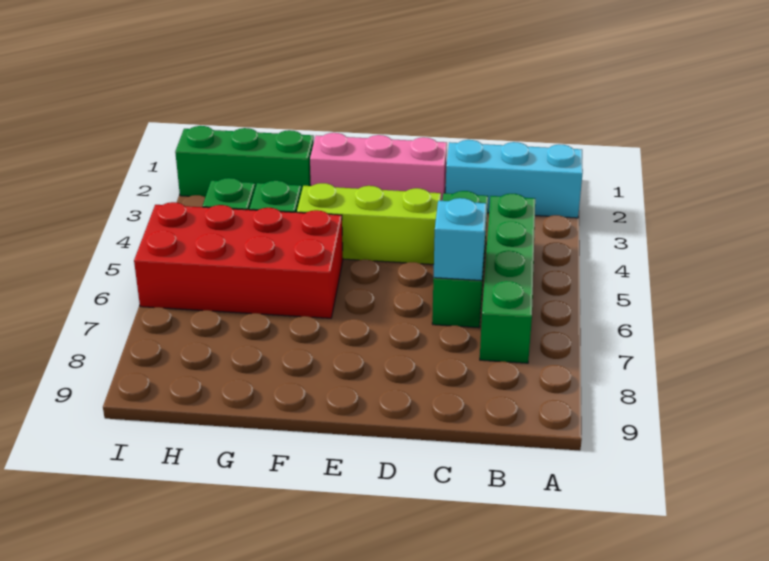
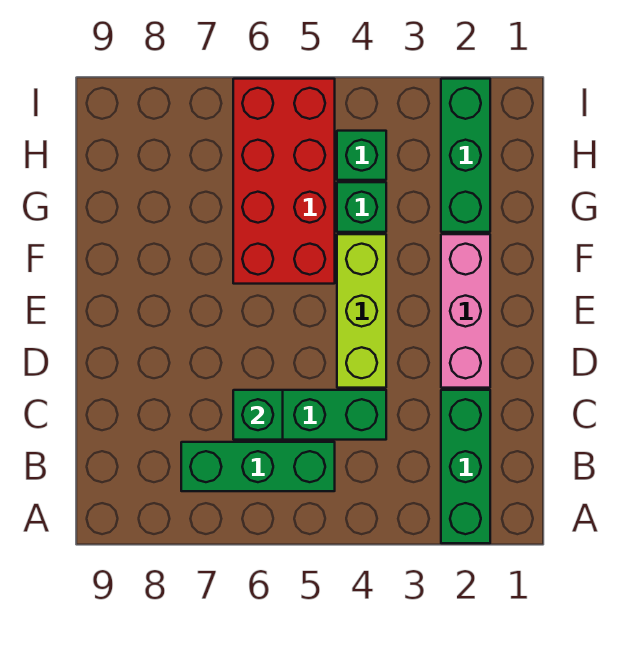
cyan 1x3 brick [446,140,583,218] -> green 1x3 brick [441,390,490,543]
green 1x4 brick [480,194,535,363] -> green 1x3 brick [181,442,335,491]
cyan 1x1 brick [433,198,486,281] -> green 1x1 brick [233,390,283,440]

